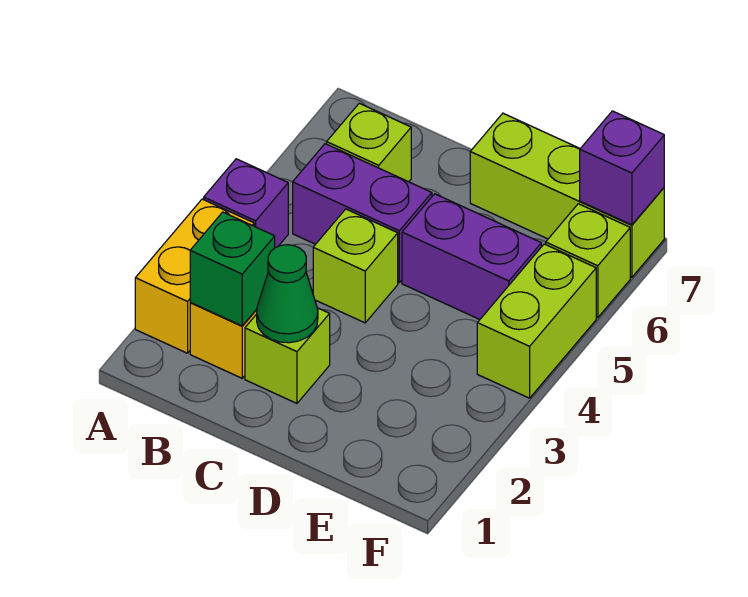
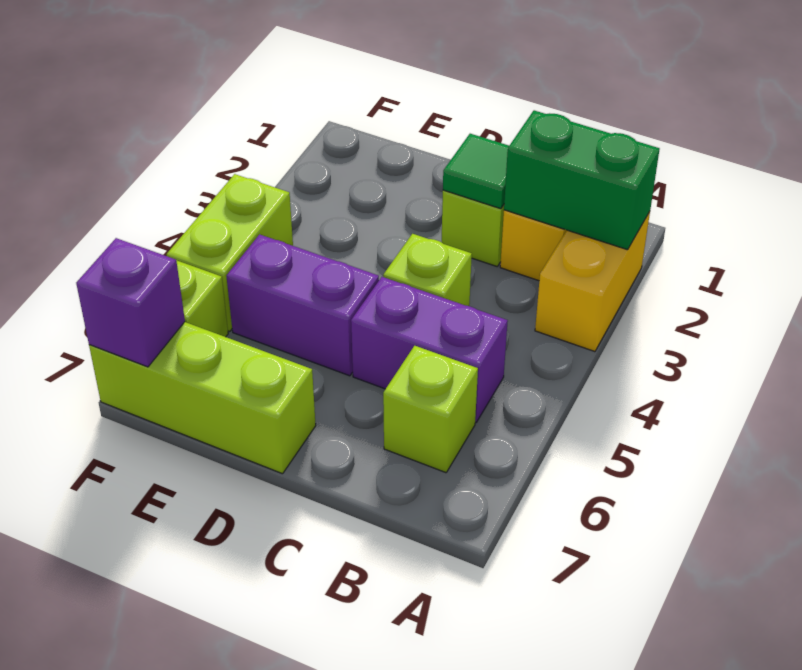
purple 1x1 brick [204,159,288,248] -> none
green 1x1 brick [190,212,275,326] -> green 1x2 brick [504,110,660,250]
green 1x1 cone [257,245,318,343] -> green 1x1 tile [443,134,509,209]

